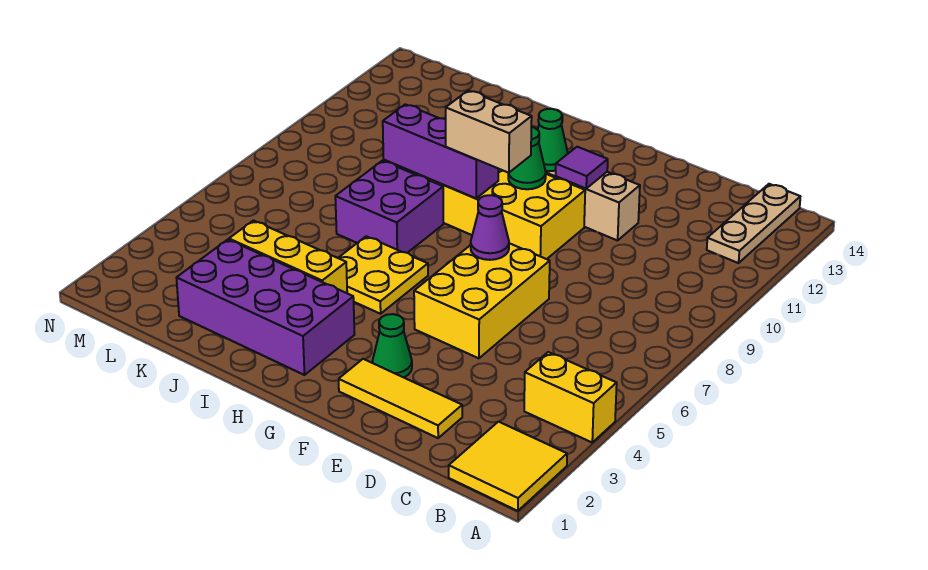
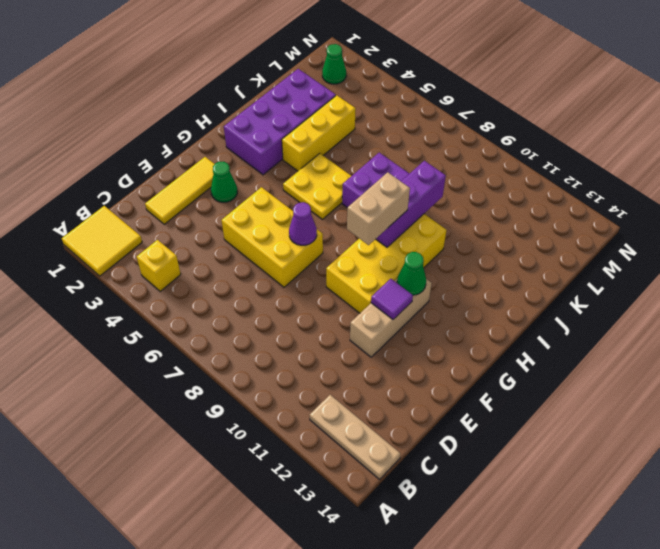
yellow 1x2 brick [524,352,617,442] -> yellow 1x1 brick [137,240,181,291]
green 1x1 cone [508,127,546,189] -> green 1x1 cone moved to [322,44,346,84]

